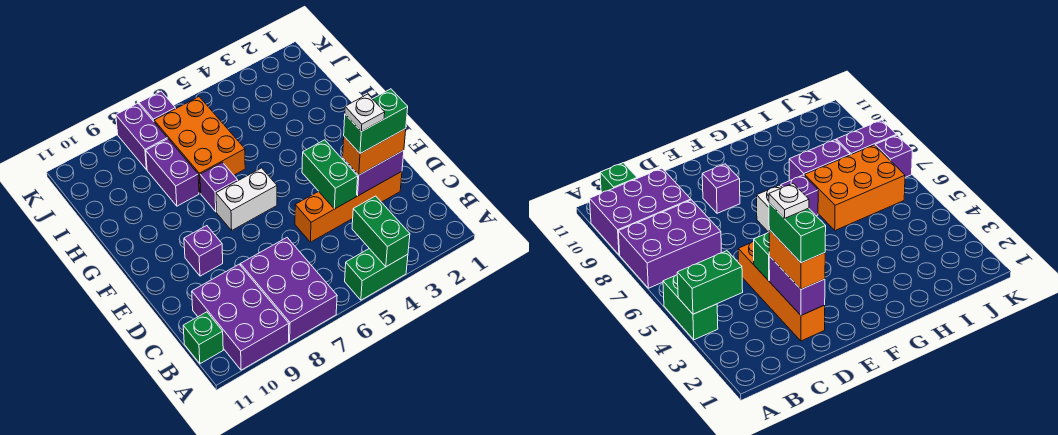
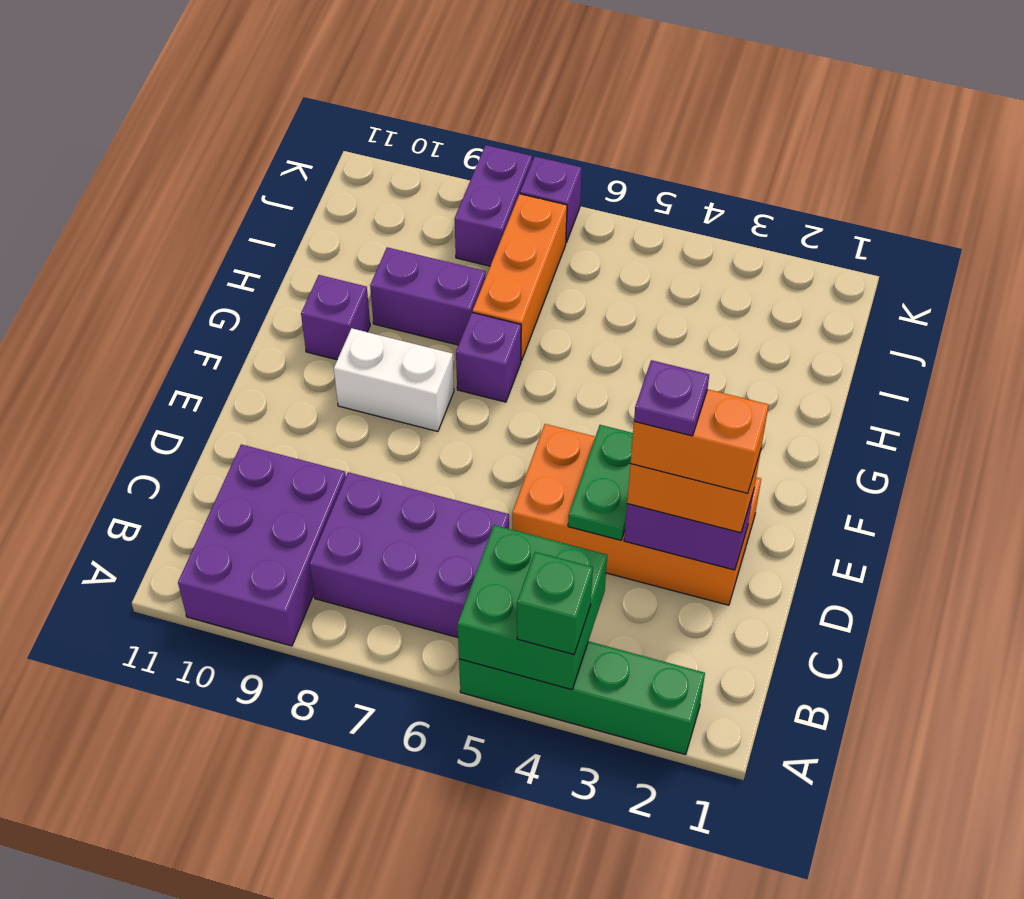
green 1x2 brick [345,249,408,300] -> green 1x4 brick [459,641,705,755]
green 1x2 brick [352,196,410,267] -> green 2x2 brick [458,525,607,690]
purple 2x3 brick [240,238,337,342] -> purple 2x3 brick turned to [309,472,509,637]
green 1x1 brick [183,312,223,364] -> green 1x1 brick moved to [517,552,593,655]
orange 1x4 brick [295,171,402,242] -> orange 2x4 brick [512,424,761,605]
green 1x2 brick [344,89,408,154] -> orange 1x2 brick [630,389,769,493]
white 1x1 plate [345,94,385,132] -> purple 1x1 plate [634,360,709,436]
green 1x2 brick [302,140,358,209] -> green 1x2 plate [568,425,633,540]
purple 1x1 brick [184,226,223,276] -> purple 1x1 brick moved to [301,275,370,360]
white 1x2 brick [216,168,277,230] -> white 1x2 brick moved to [334,328,454,431]
orange 2x3 brick [154,97,245,193] -> orange 1x3 brick [473,194,567,361]
purple 1x2 brick [146,139,199,206] -> purple 1x2 brick turned to [370,247,486,345]

